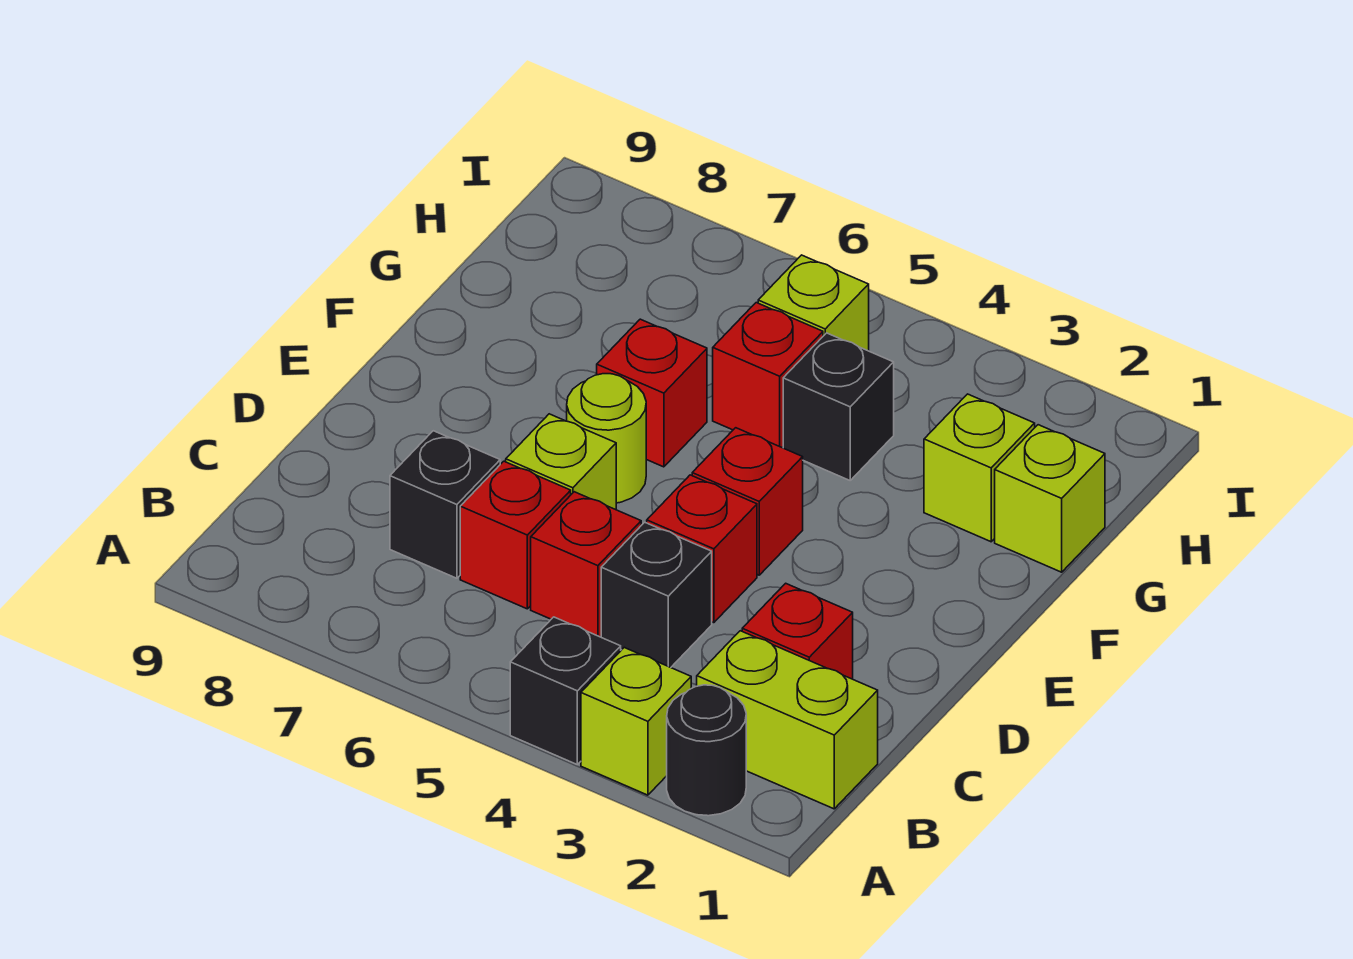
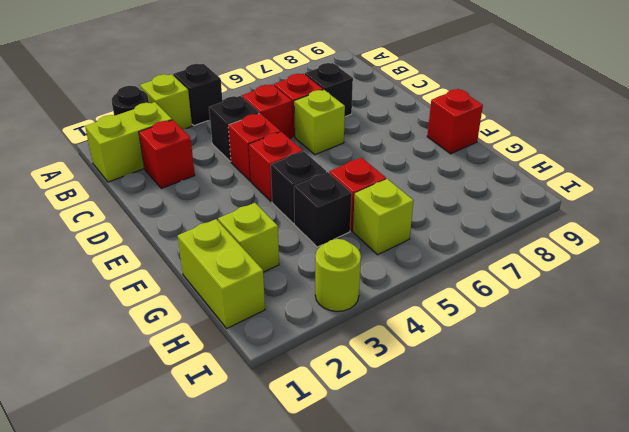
lime 1x1 round brick [567,374,646,503] -> lime 1x1 round brick moved to [315,239,361,311]
none -> black 1x1 brick [271,151,326,224]
red 1x1 brick [597,319,707,467] -> red 1x1 brick moved to [427,89,483,154]
lime 1x1 brick [995,425,1105,572] -> lime 1x2 brick [178,219,265,328]

